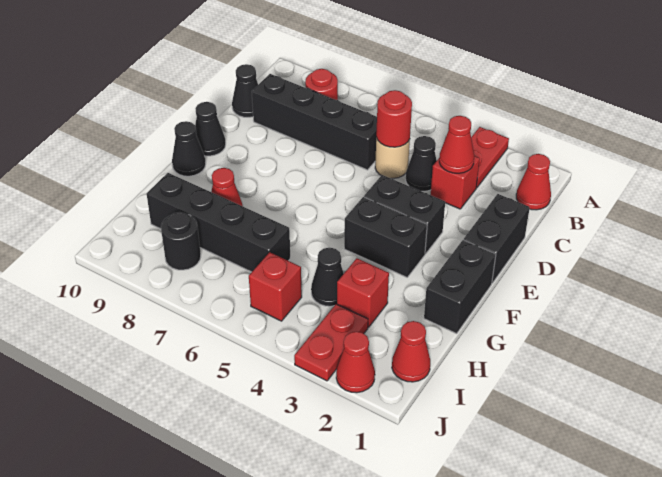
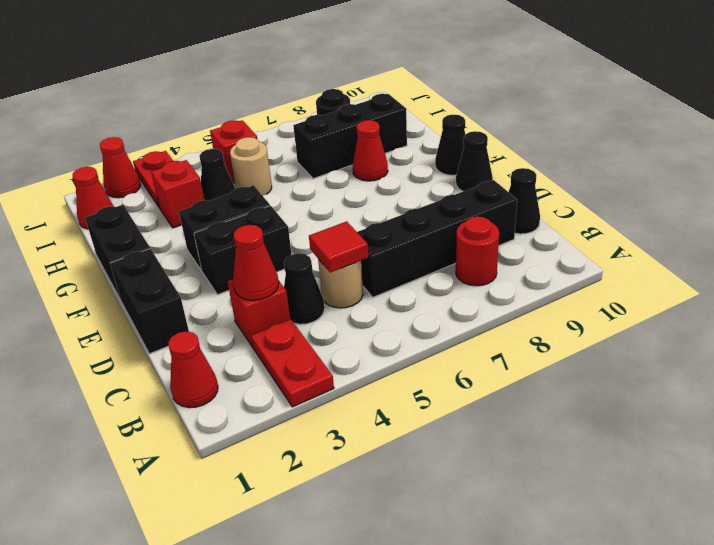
red 1x1 round brick [376,90,412,147] -> red 1x1 tile [309,221,368,273]
none -> tan 1x1 round brick [230,137,272,196]
black 1x4 brick [147,173,290,272] -> black 1x3 brick [293,94,407,179]

